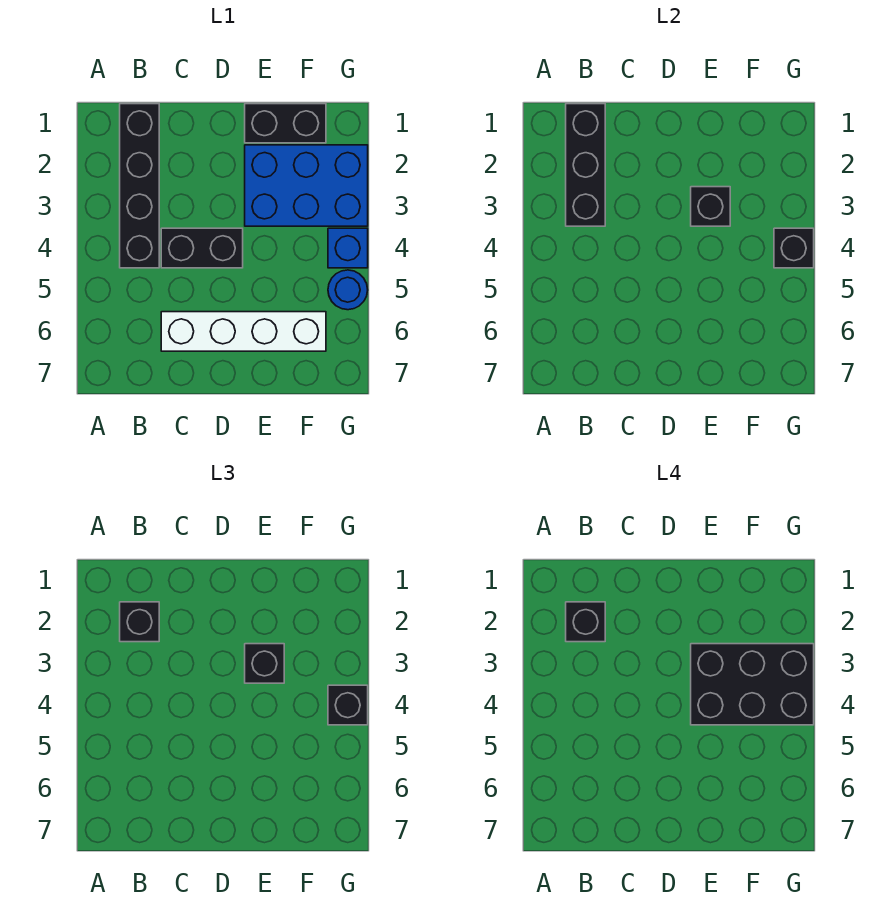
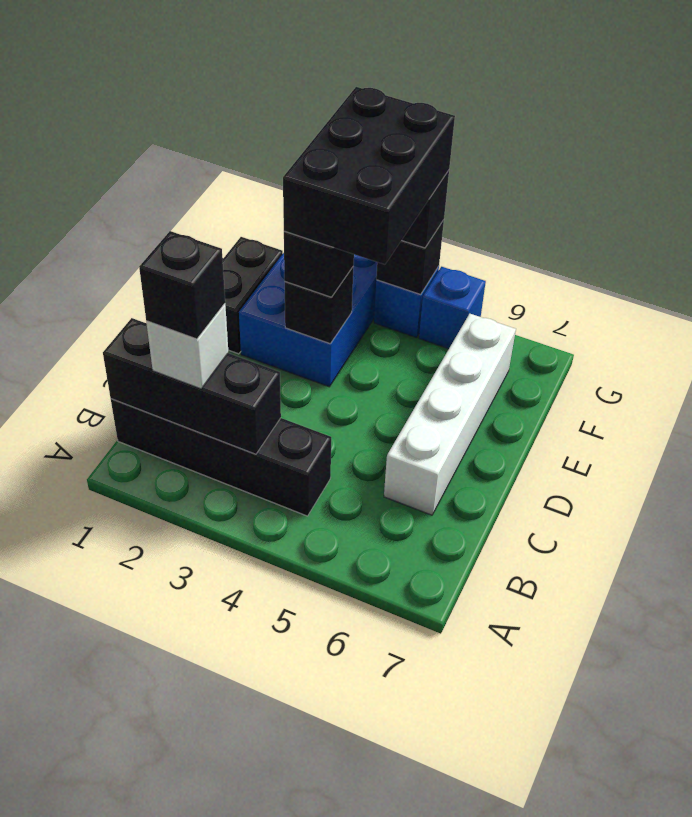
black 1x1 brick [120,602,159,642] -> white 1x1 brick [146,304,228,389]
black 1x2 brick [161,228,243,268] -> none
blue 1x1 round brick [328,270,368,310] -> blue 1x1 brick [419,267,486,349]

